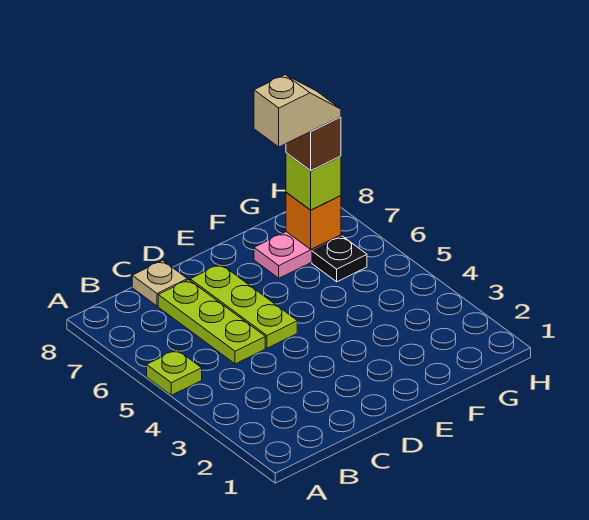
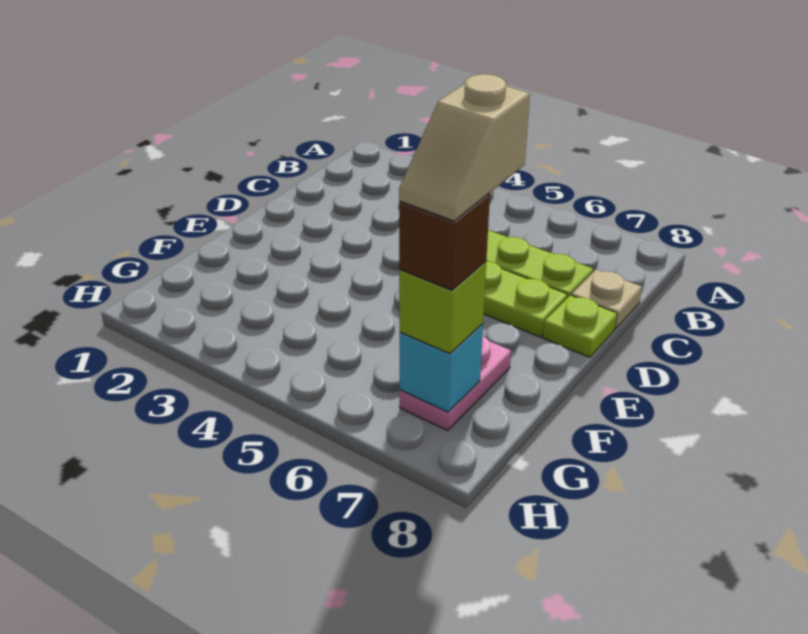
lime 1x1 plate [147,350,202,395] -> lime 1x1 plate moved to [543,295,617,357]
black 1x1 plate [312,236,367,282] -> none
orange 1x1 brick [286,193,341,249] -> cyan 1x1 brick [400,324,483,412]

